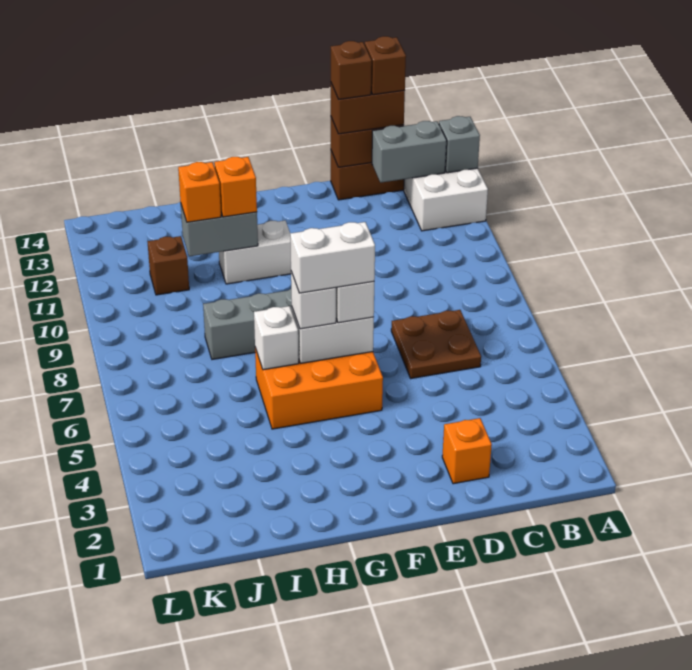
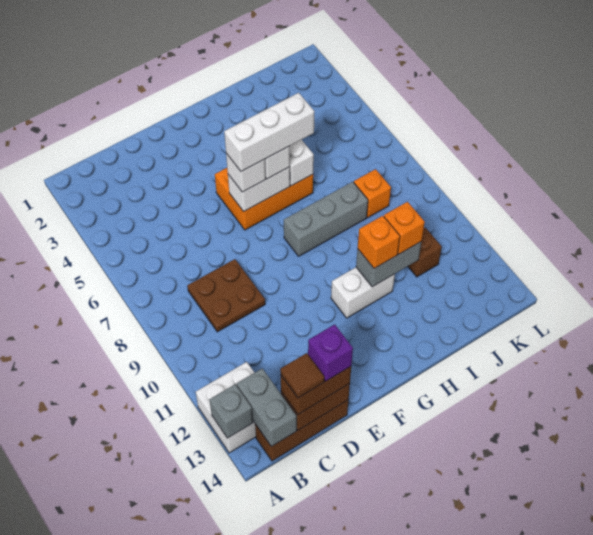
grey 1x2 brick [372,121,447,183] -> grey 1x2 brick turned to [237,368,297,447]
brown 2x2 plate [391,310,481,378] -> brown 2x2 plate moved to [187,259,265,332]
brown 1x1 brick [365,36,406,95] -> brown 1x1 tile [280,353,324,398]
orange 1x1 brick [442,418,492,484] -> orange 1x1 brick moved to [354,169,391,217]
brown 1x1 brick [331,41,372,99] -> purple 1x1 brick [308,324,353,381]
white 1x2 brick [290,222,375,293] -> white 1x3 brick [224,93,314,171]

